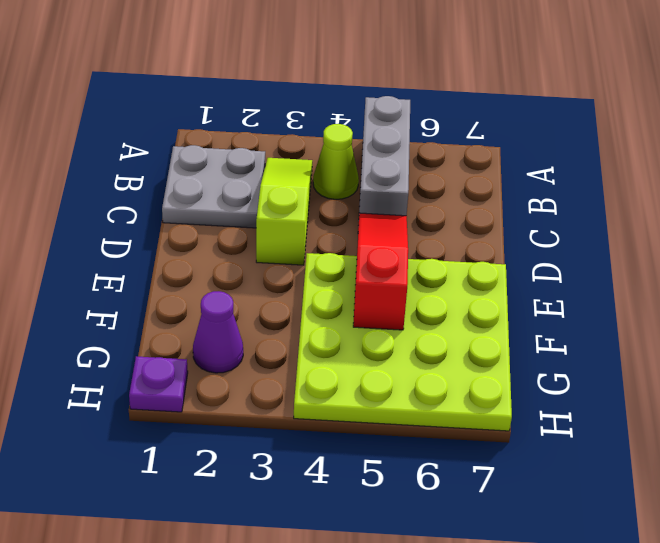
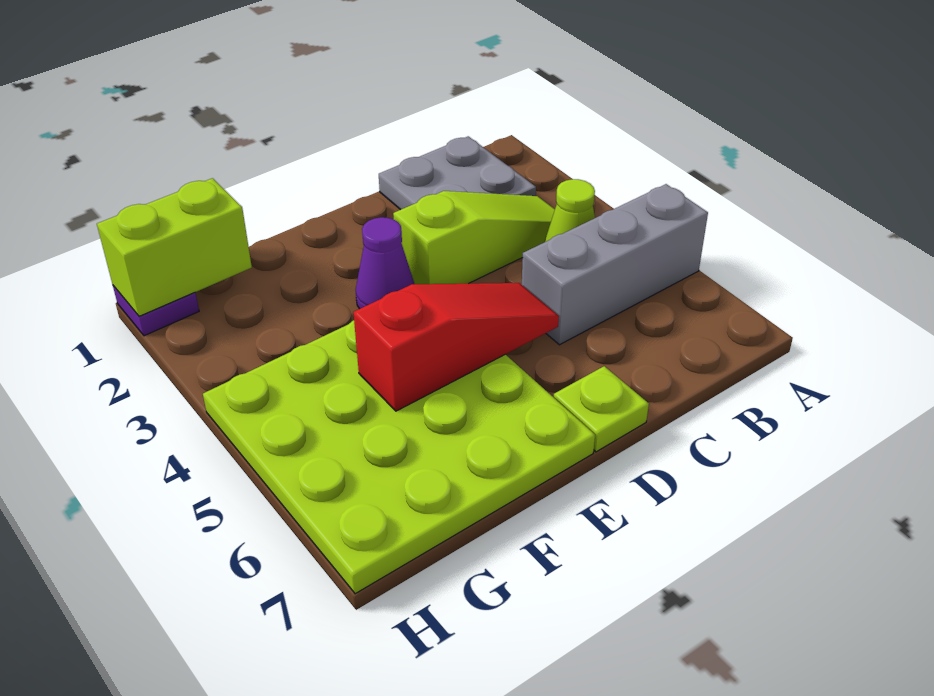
none -> lime 1x1 plate [554,366,649,452]
none -> lime 1x2 brick [97,178,252,316]
purple 1x1 cone [193,291,243,373] -> purple 1x1 cone moved to [356,217,414,309]

